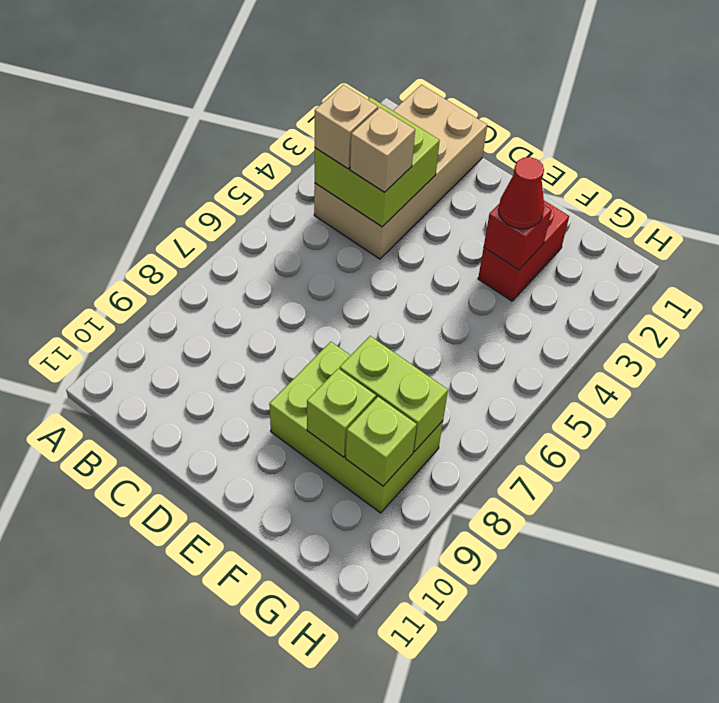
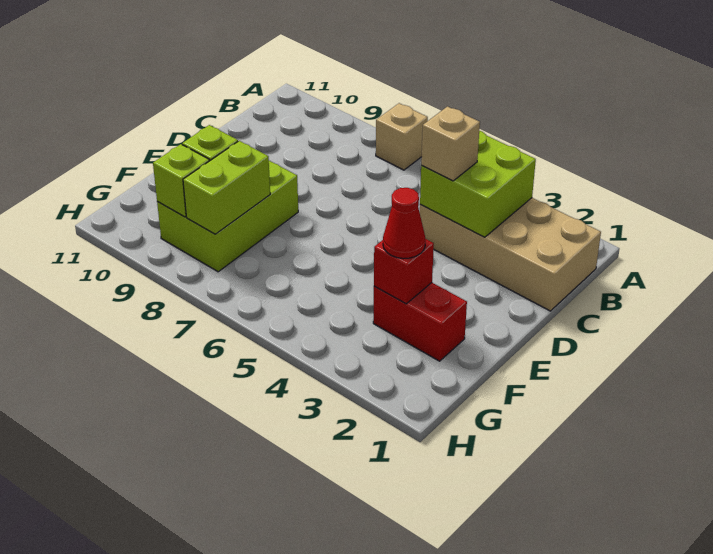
tan 1x1 brick [315,85,378,169] -> tan 1x1 brick moved to [376,103,428,170]

